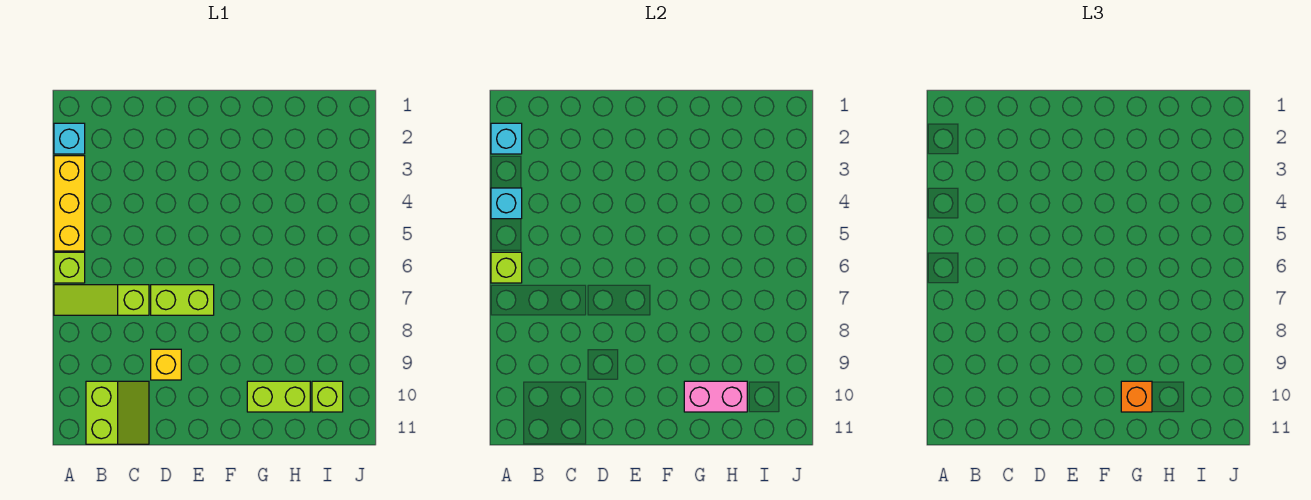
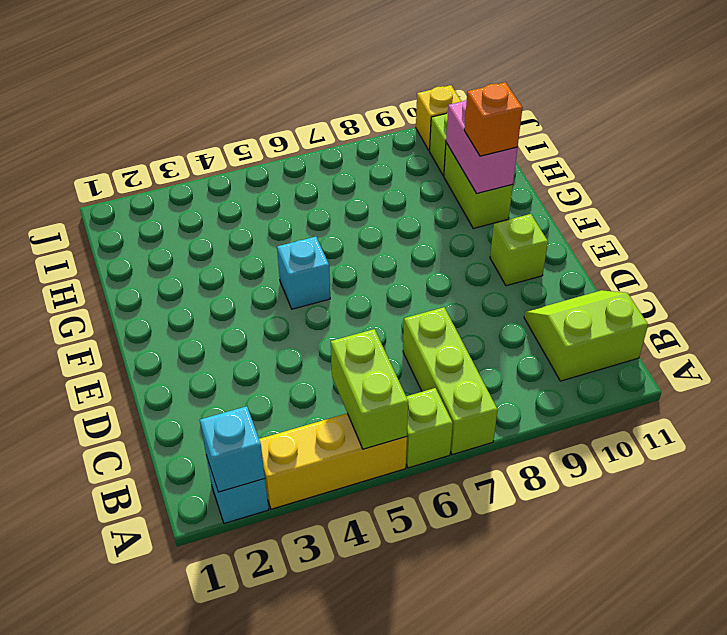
cyan 1x1 brick [491,188,522,219] -> cyan 1x1 brick moved to [277,237,330,309]
lime 1x1 brick [491,252,522,283] -> lime 1x1 brick moved to [490,214,548,286]
lime 1x3 slope [54,285,149,315] -> lime 1x3 brick [403,307,498,455]
lime 1x2 brick [151,285,214,315] -> lime 1x2 brick moved to [331,329,408,449]
yellow 1x1 brick [151,349,181,380] -> yellow 1x1 brick moved to [416,85,461,151]

